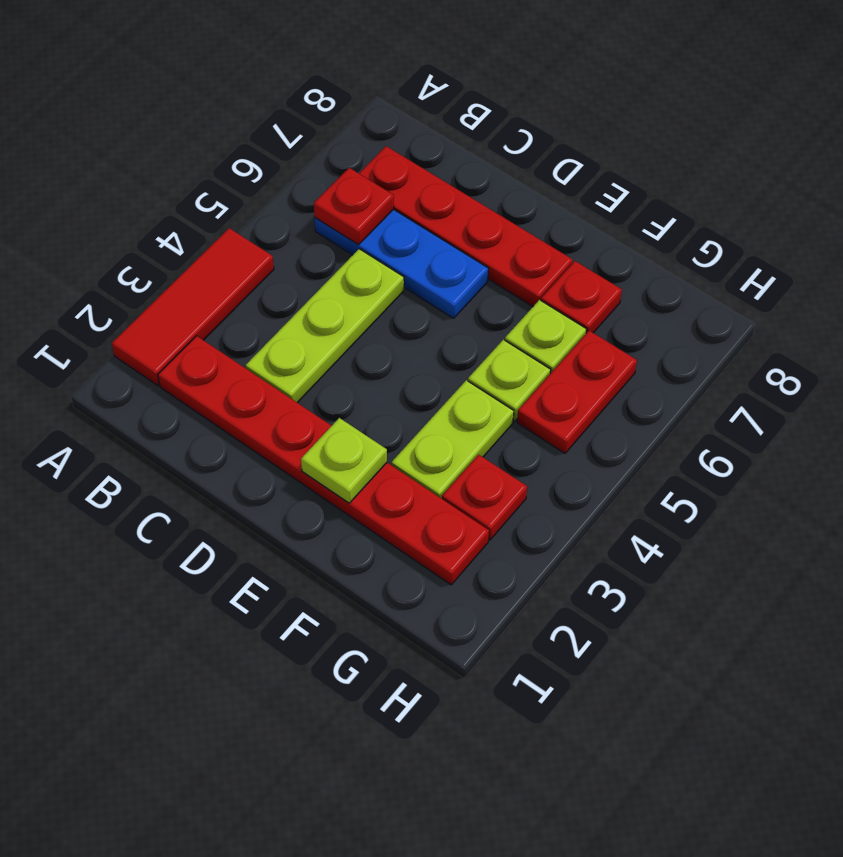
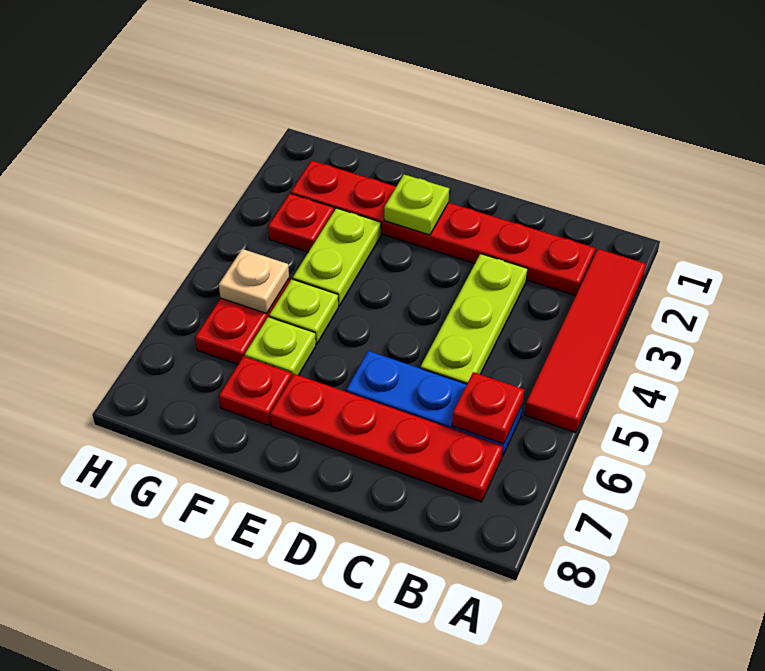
red 1x3 tile [112,228,274,386] -> red 1x4 tile [525,249,646,433]
none -> tan 1x1 plate [219,249,289,314]

